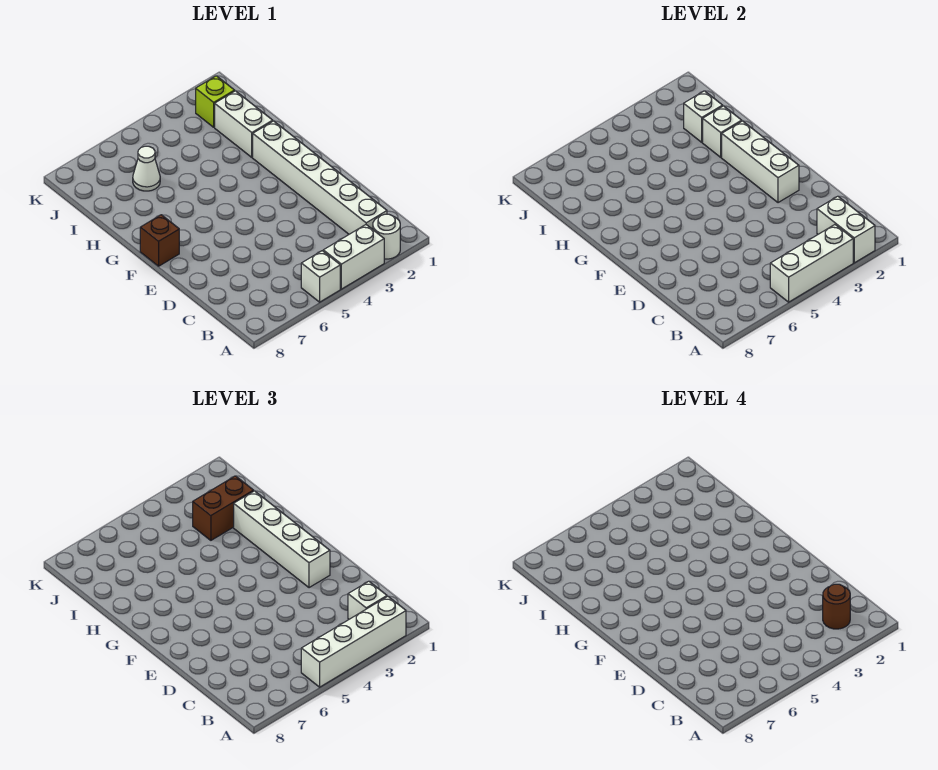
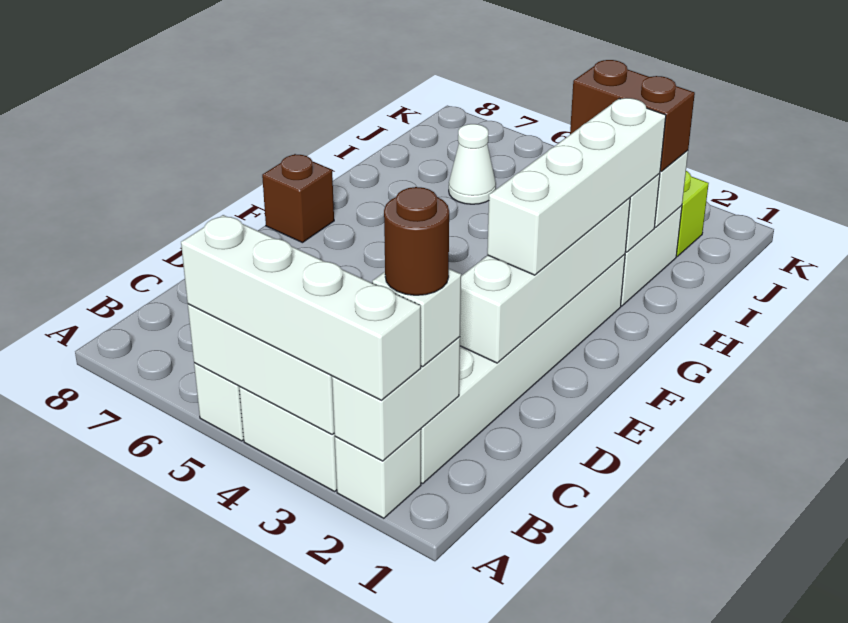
white 1x1 round brick [373,214,400,259] -> white 1x1 brick [335,429,421,518]
white 1x3 brick [722,121,799,203] -> white 1x4 brick [460,198,630,363]

